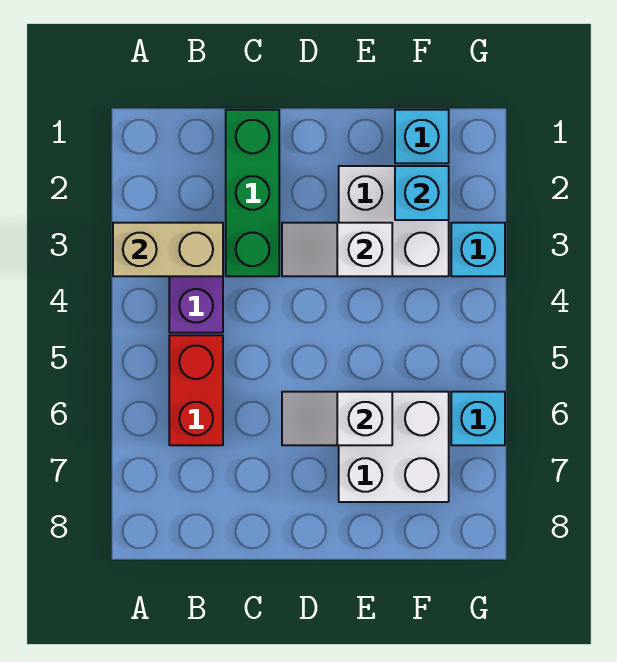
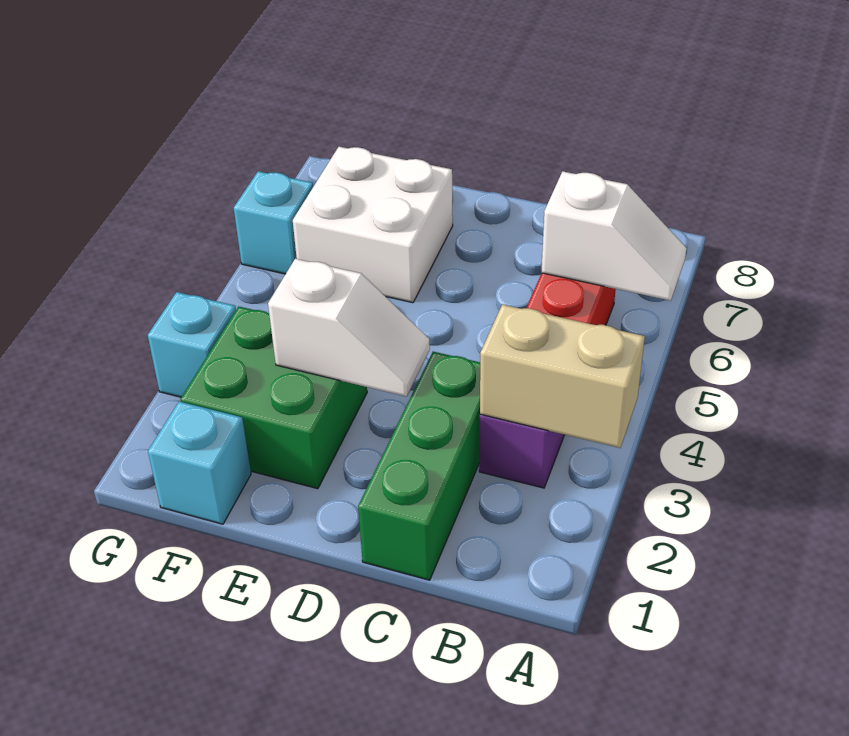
white 1x2 slope [282,392,392,445] -> white 1x2 slope moved to [541,171,687,301]
white 2x2 brick [339,166,449,276] -> green 2x2 brick [180,306,367,489]
cyan 1x1 brick [395,166,449,220] -> none

